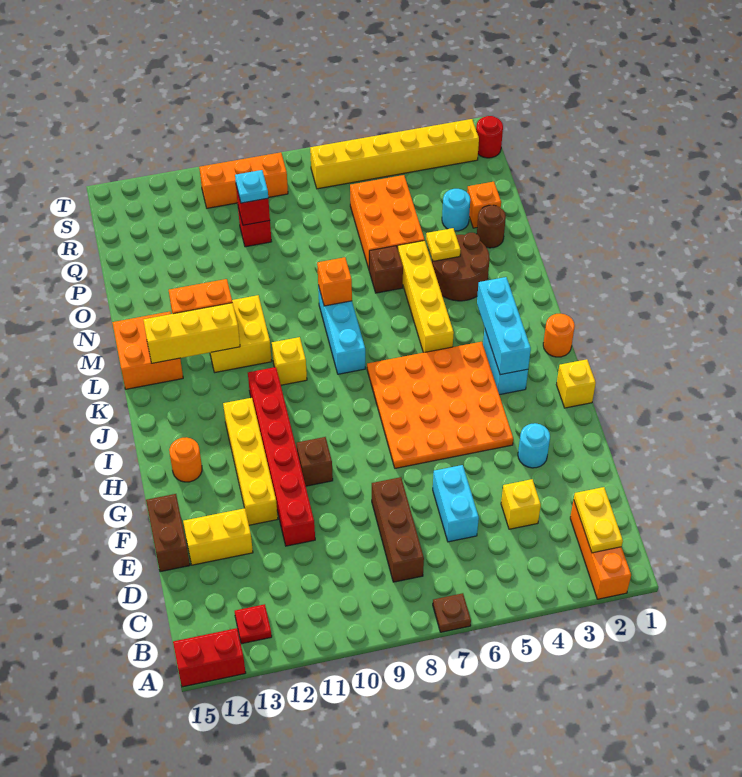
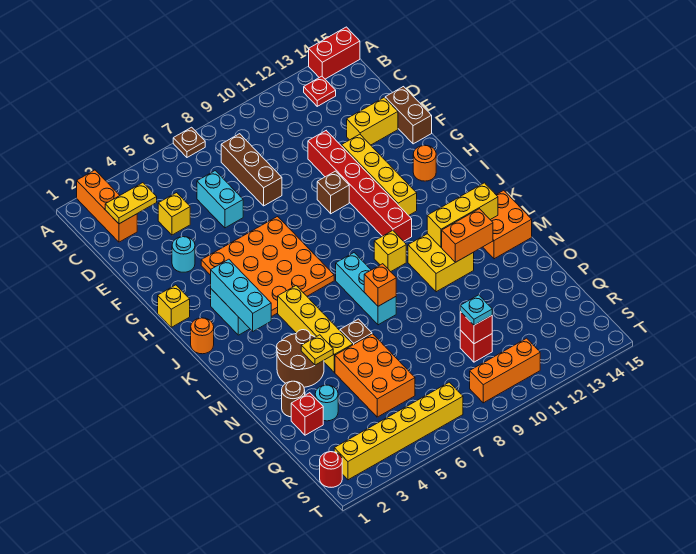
yellow 1x2 plate [574,487,623,553] -> yellow 1x2 plate turned to [105,183,157,224]
orange 1x1 brick [467,182,501,228] -> red 1x1 brick [291,393,323,435]

